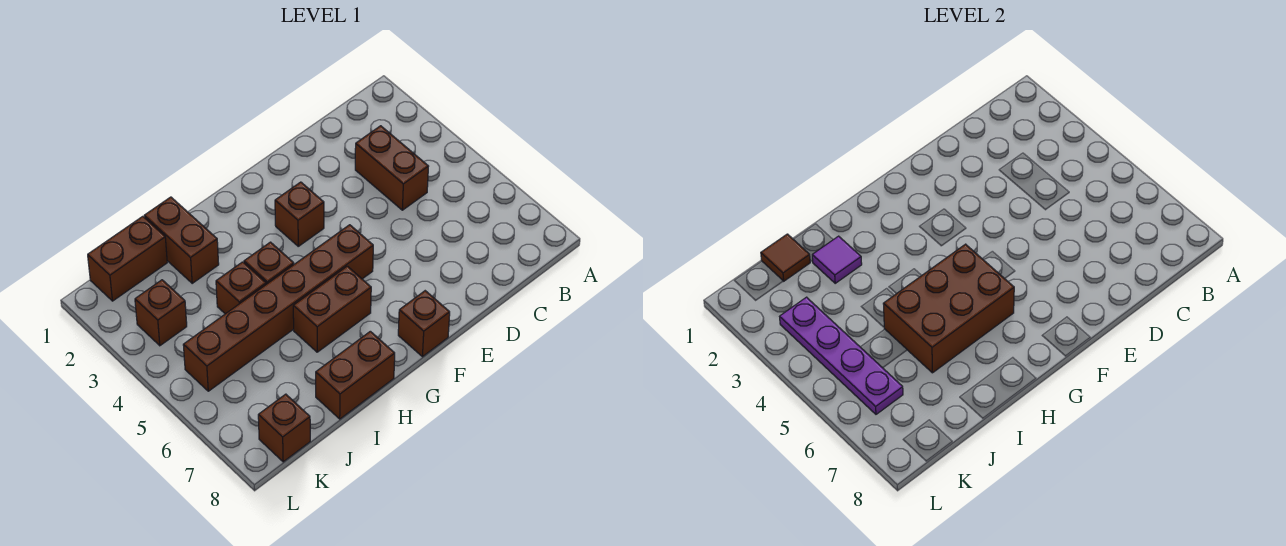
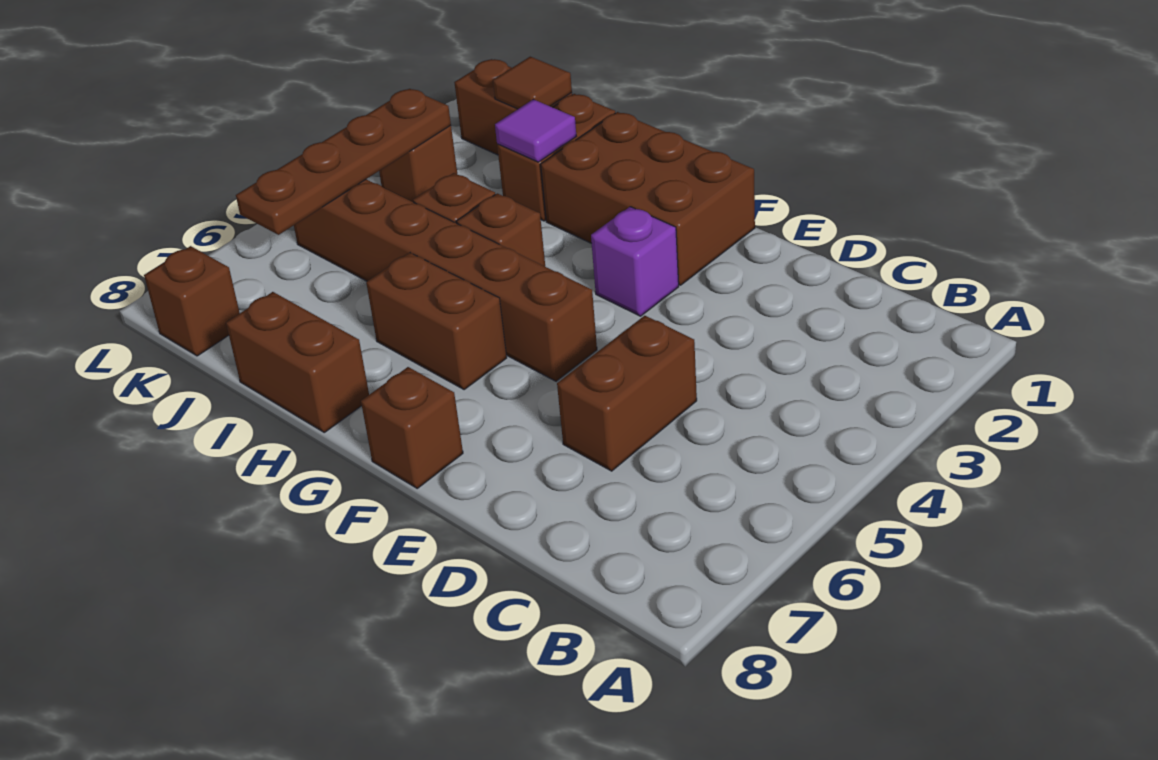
brown 1x2 brick [355,126,429,210] -> brown 1x2 brick moved to [557,316,697,471]
brown 1x1 brick [275,182,324,246] -> purple 1x1 brick [591,207,679,316]
brown 2x3 brick [883,244,1014,373] -> brown 2x3 brick moved to [541,112,755,285]
purple 1x4 plate [780,297,903,414] -> brown 1x4 plate [236,89,451,235]

